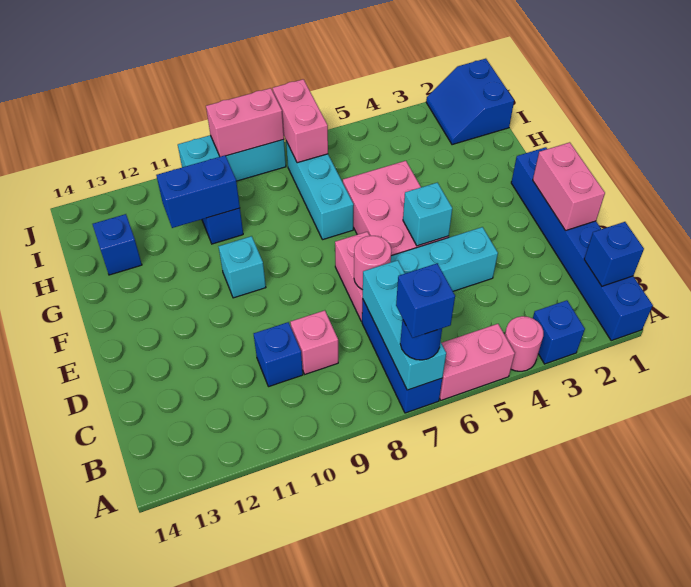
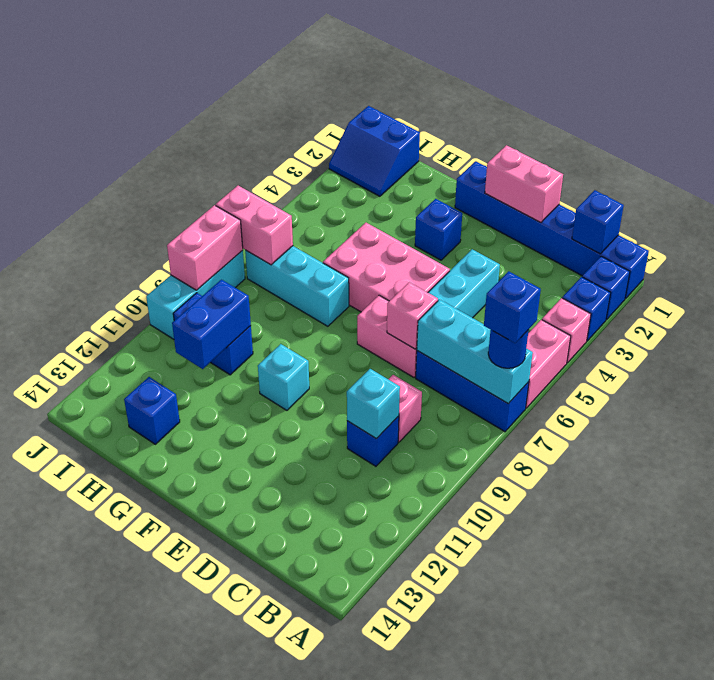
none -> blue 1x1 brick [582,256,630,320]
pink 1x1 round brick [505,316,543,371] -> pink 1x1 brick [542,298,591,363]
pink 1x1 round brick [354,236,391,290] -> pink 1x1 brick [387,282,438,349]
cyan 1x1 brick [403,183,452,246] -> cyan 1x1 brick moved to [347,369,400,439]
none -> blue 1x1 brick [415,199,462,260]

